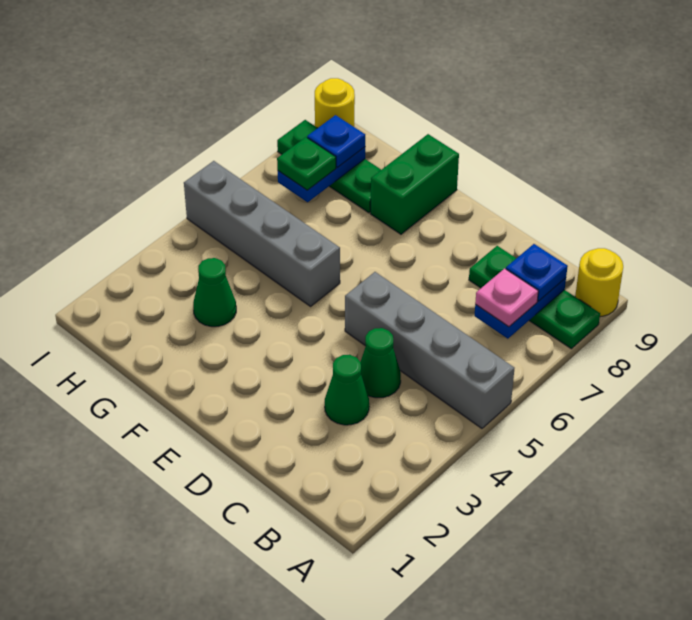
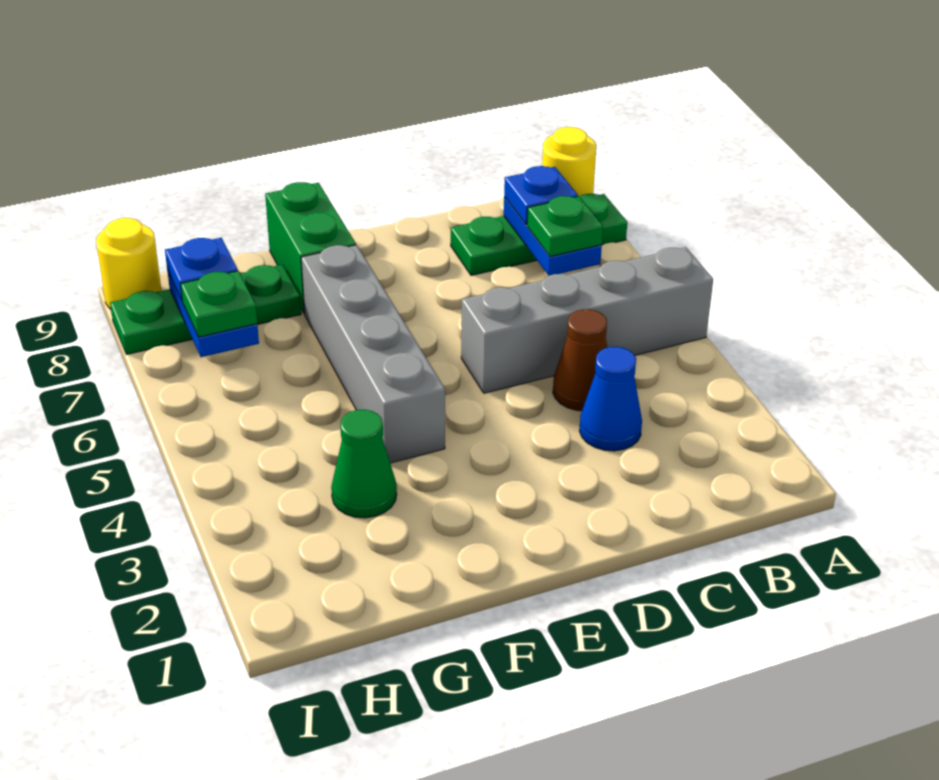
pink 1x1 plate [475,268,538,327] -> green 1x1 plate [527,196,603,257]
green 1x1 cone [325,355,369,425] -> blue 1x1 cone [579,347,642,451]
green 1x1 cone [361,328,401,398] -> brown 1x1 cone [553,309,607,411]
grey 1x4 brick [184,161,340,306] -> grey 1x4 brick turned to [301,245,445,463]

